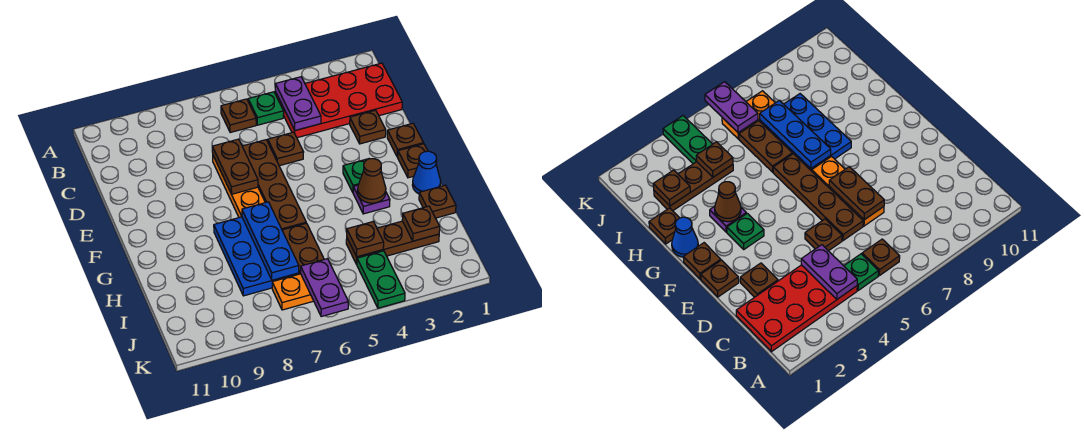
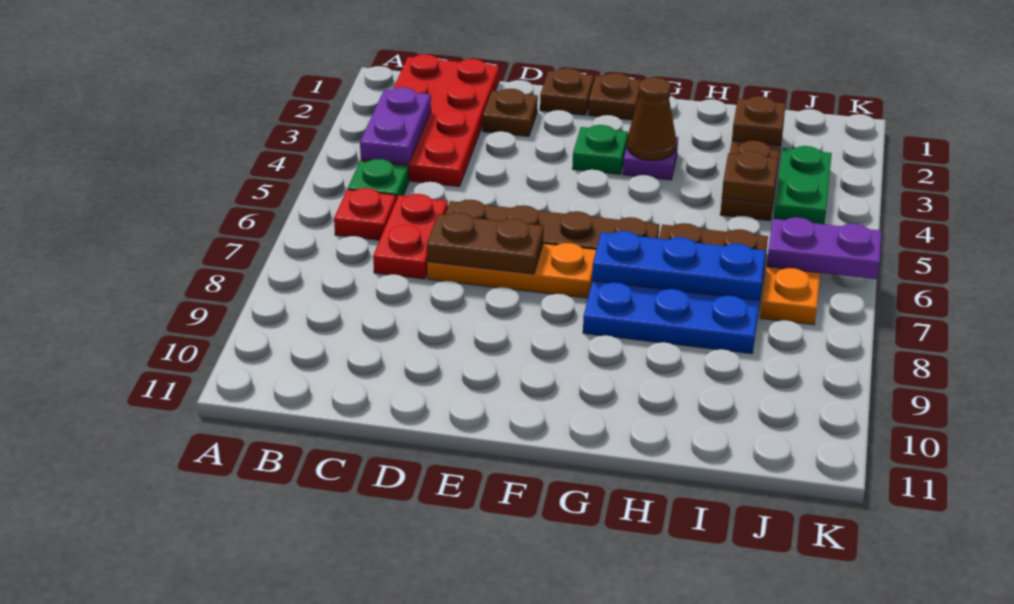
purple 1x2 plate [275,77,321,130] -> purple 1x2 plate turned to [360,87,431,164]
brown 1x1 plate [221,99,256,133] -> red 1x1 plate [334,188,396,240]
none -> red 1x2 plate [373,194,448,279]
brown 1x1 plate [268,132,304,166] -> none
blue 1x1 cone [412,151,441,194] -> none
brown 1x1 plate [419,185,456,218] -> none
green 1x2 plate [357,251,405,308] -> green 1x2 plate turned to [774,146,832,224]

